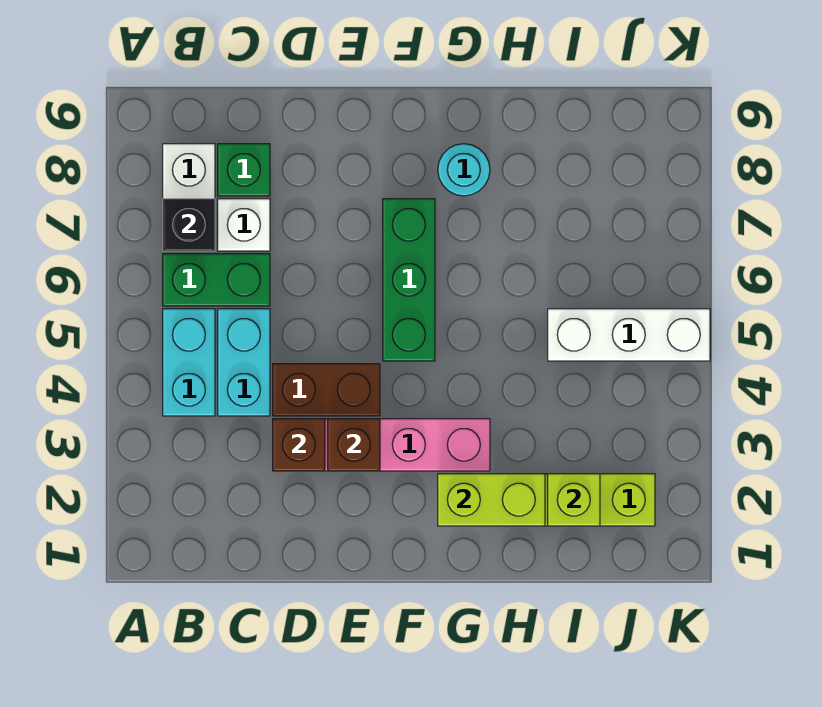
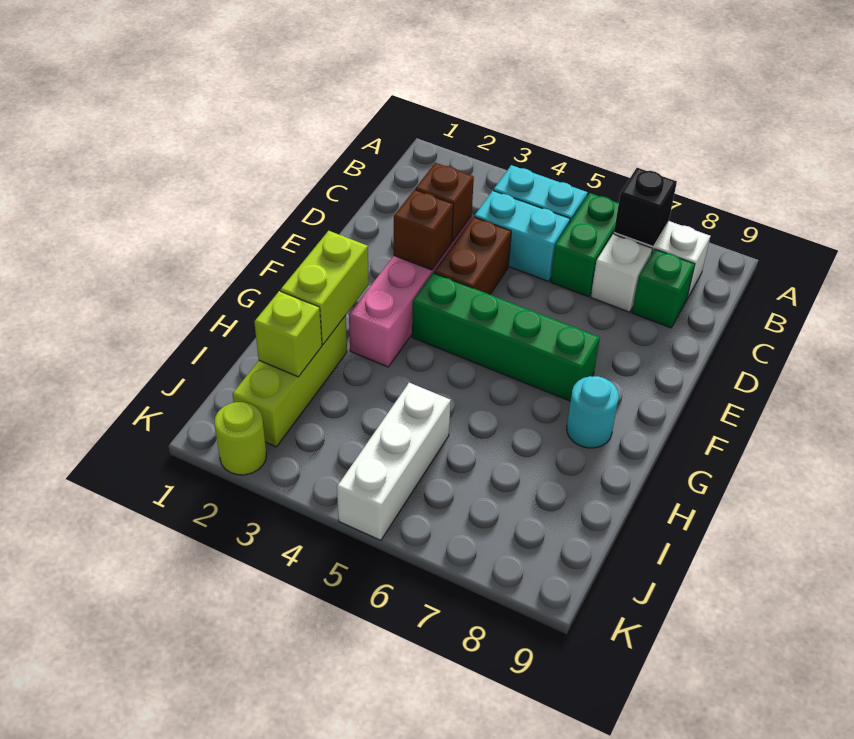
green 1x3 brick [383,199,435,361] -> green 1x4 brick [412,273,600,401]
none -> lime 1x1 round brick [214,402,266,475]

